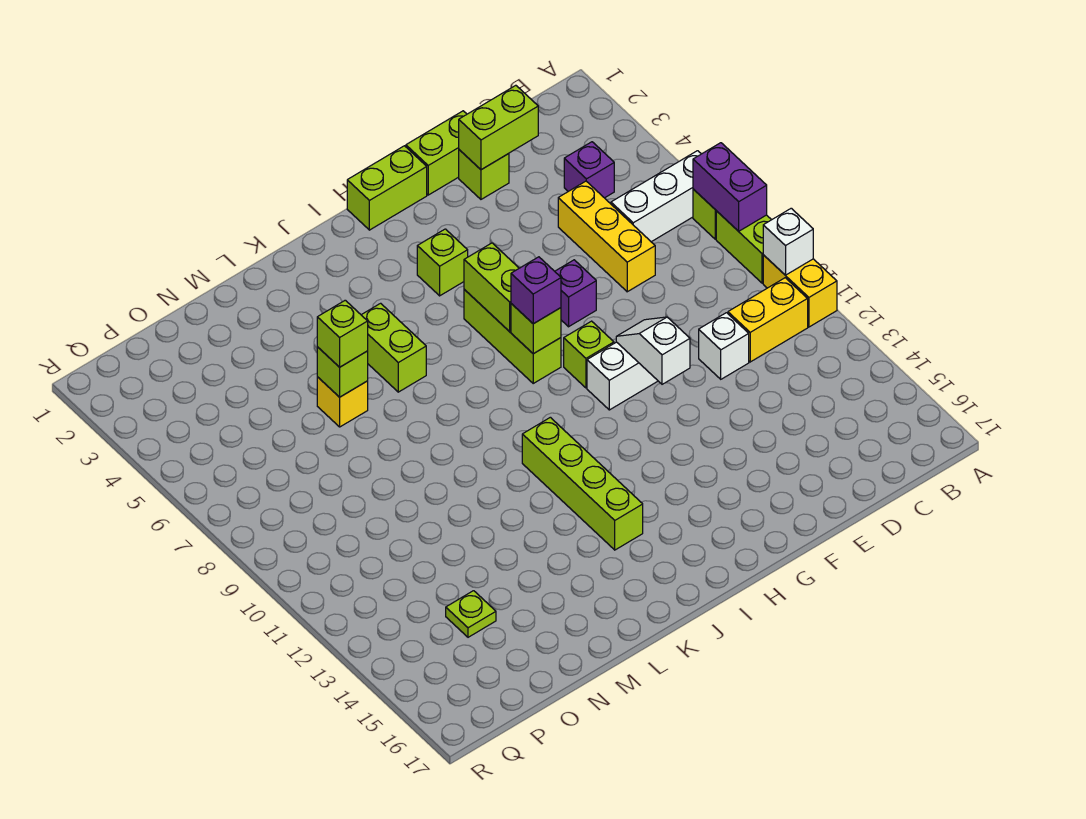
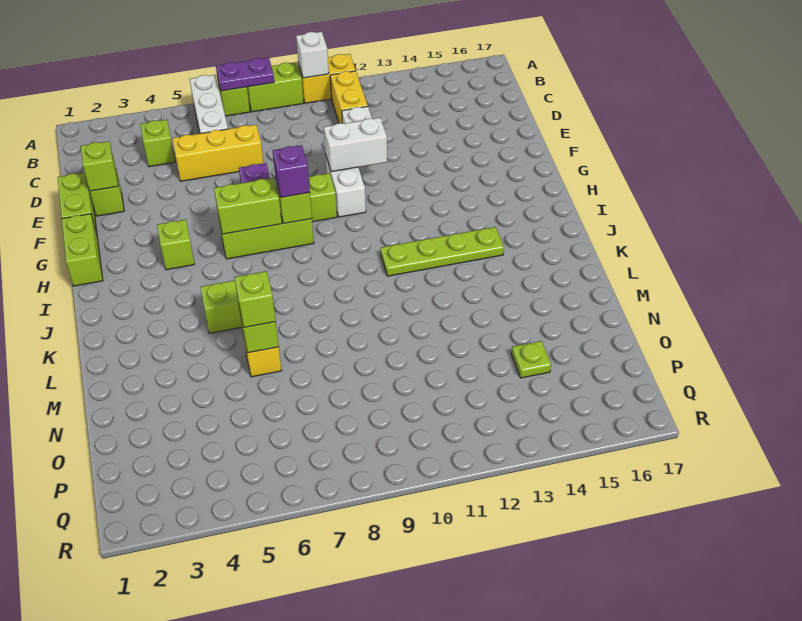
purple 1x2 brick [693,143,767,231] -> purple 1x2 plate [216,58,274,91]
purple 1x1 brick [564,142,614,198] -> lime 1x1 brick [140,120,175,167]
lime 1x2 brick [459,85,538,170] -> lime 1x1 brick [81,141,118,191]
white 1x2 slope [616,317,690,384] -> white 1x2 brick [324,118,387,172]
lime 1x4 brick [522,417,643,550] -> lime 1x4 plate [381,227,504,276]

